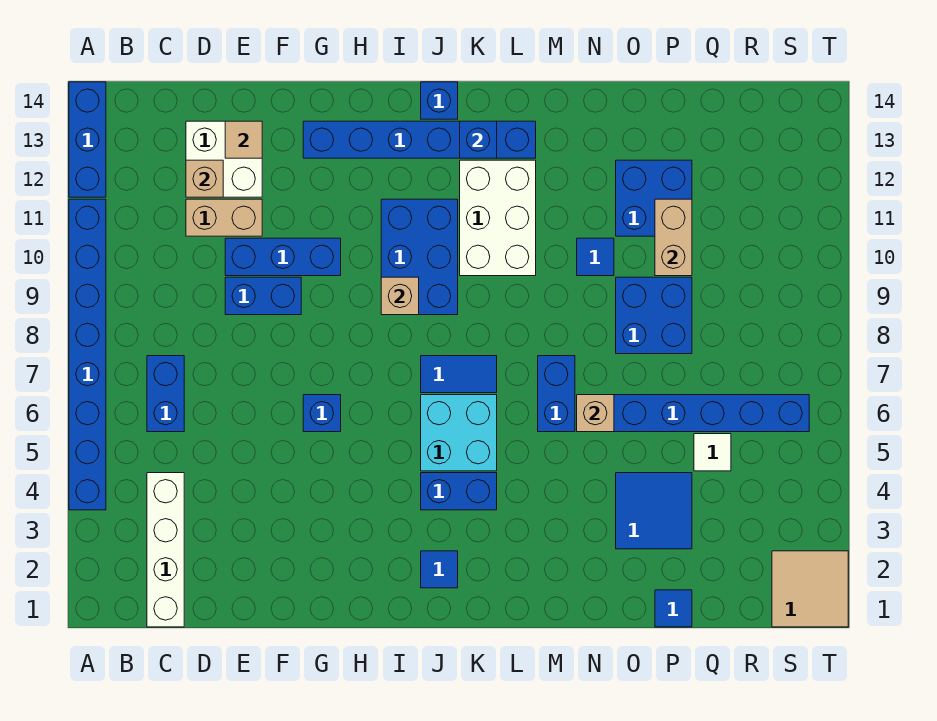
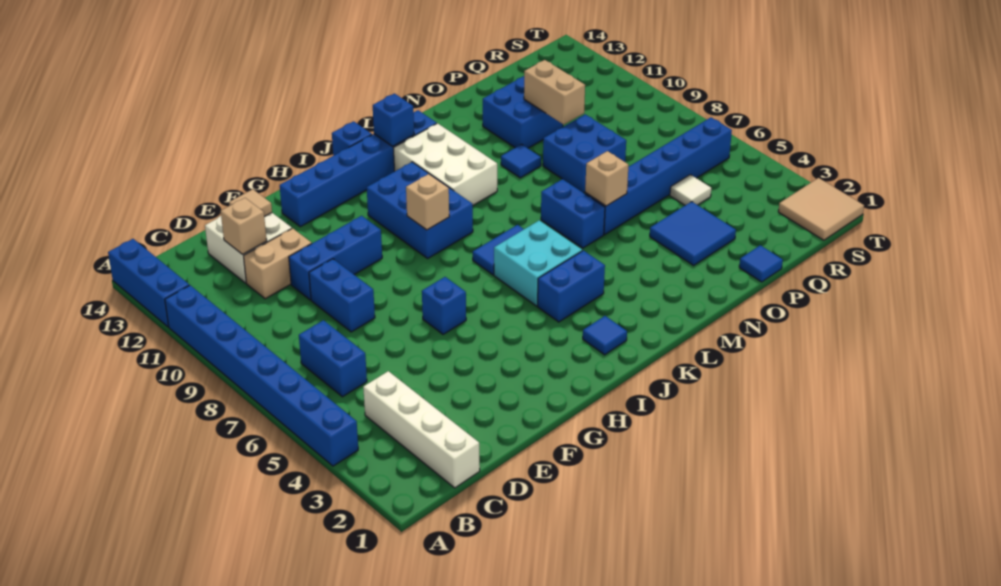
blue 1x2 brick [225,277,301,315] -> blue 1x2 brick turned to [309,259,375,332]

